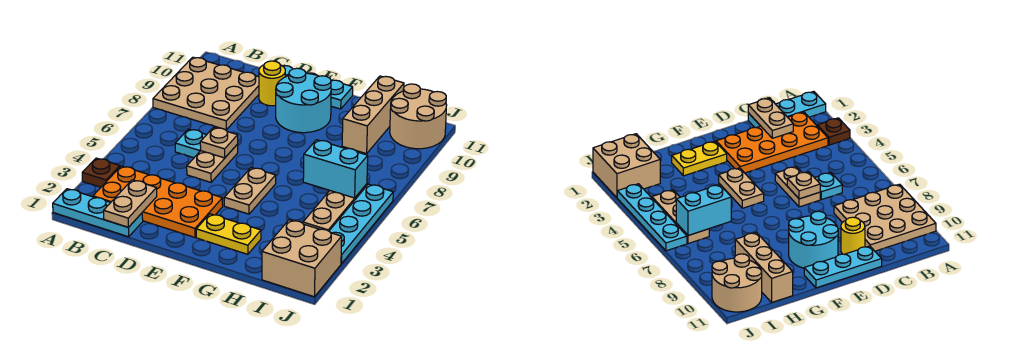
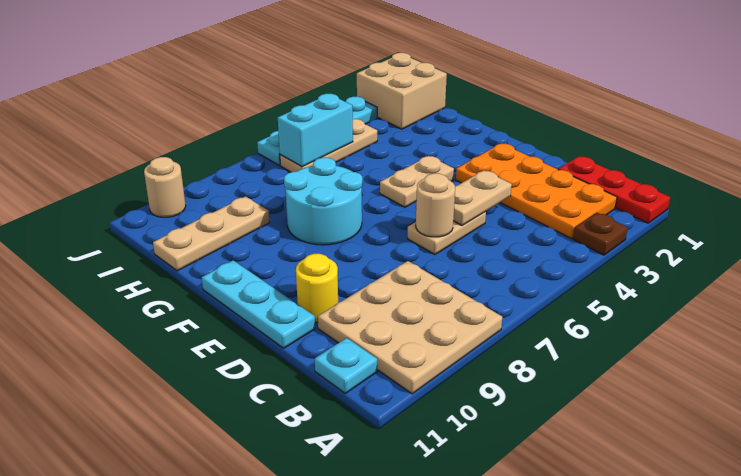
cyan 1x3 plate [53,189,143,237] -> red 1x3 plate [558,156,670,223]
tan 1x2 plate [104,180,157,227] -> tan 1x2 plate moved to [453,170,512,226]
cyan 1x1 plate [175,129,206,158] -> cyan 1x1 plate moved to [315,338,377,393]
tan 1x1 plate [200,127,238,158] -> tan 1x1 round brick [416,173,455,237]
cyan 2x2 round brick [276,68,331,133] -> cyan 2x2 round brick moved to [284,158,363,245]
yellow 1x2 plate [196,214,261,254] -> none
cyan 1x2 brick [303,140,368,198] -> cyan 1x2 brick turned to [278,94,353,167]
tan 1x3 brick [342,76,404,154] -> tan 1x3 plate [153,197,270,271]
tan 2x2 round brick [390,84,447,149] -> tan 1x1 round brick [144,157,186,217]

